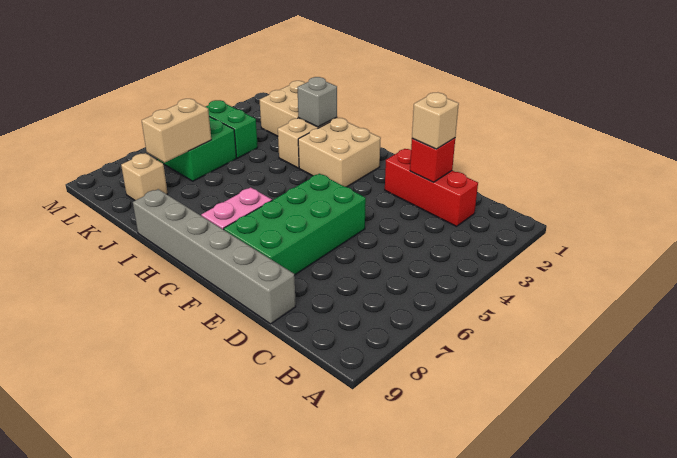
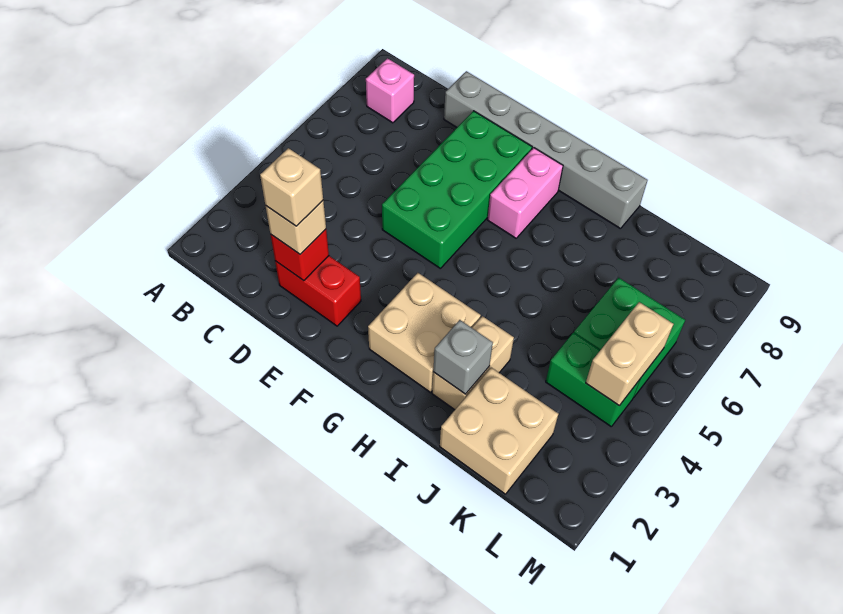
none -> pink 1x1 brick [366,58,414,123]
red 1x3 brick [385,149,478,227] -> red 1x2 brick [275,256,361,326]
tan 1x2 brick [142,99,211,163] -> tan 1x2 brick moved to [586,302,673,405]
tan 1x1 brick [121,153,168,200] -> tan 1x1 brick moved to [260,148,323,226]

